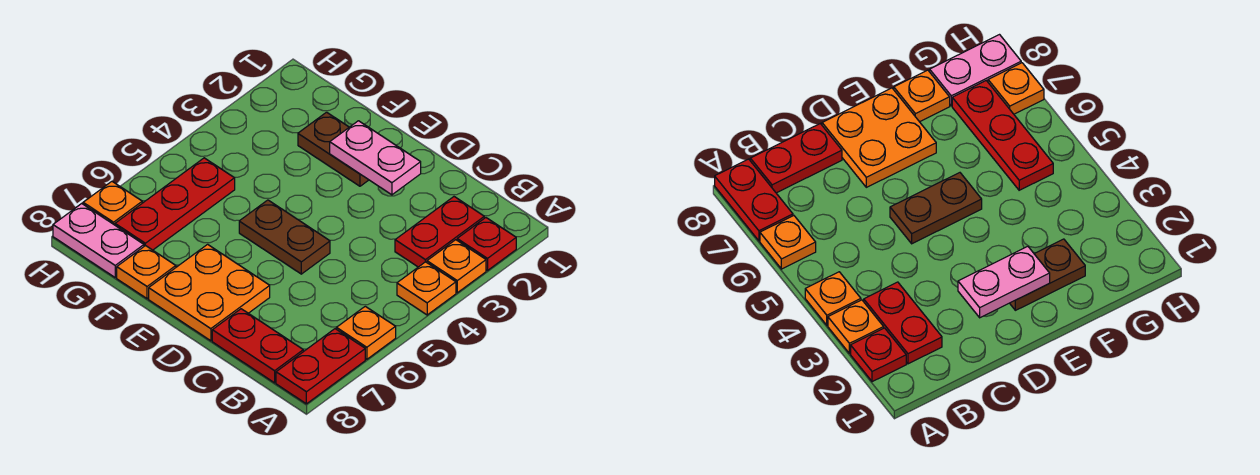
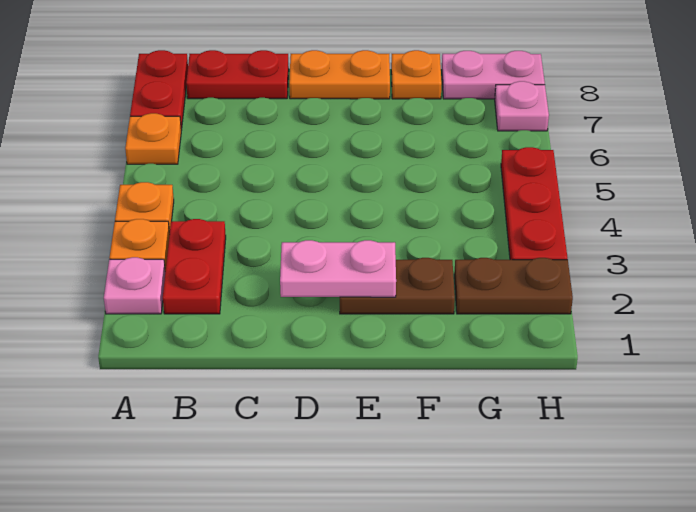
red 1x1 plate [457,218,516,270] -> pink 1x1 plate [104,257,165,314]
brown 1x2 plate [239,200,330,274] -> brown 1x2 plate moved to [454,258,573,314]
orange 2x2 plate [149,244,270,341] -> orange 1x2 plate [289,50,390,99]
red 1x3 plate [115,158,235,250] -> red 1x3 plate moved to [501,147,567,260]
orange 1x1 plate [83,182,142,225] -> pink 1x1 plate [495,81,549,131]

